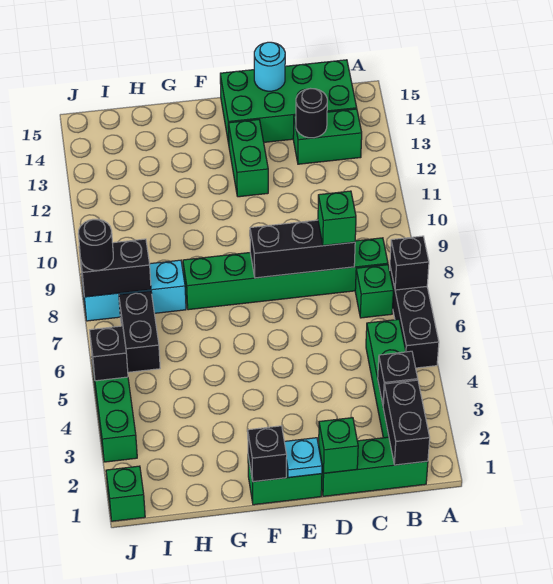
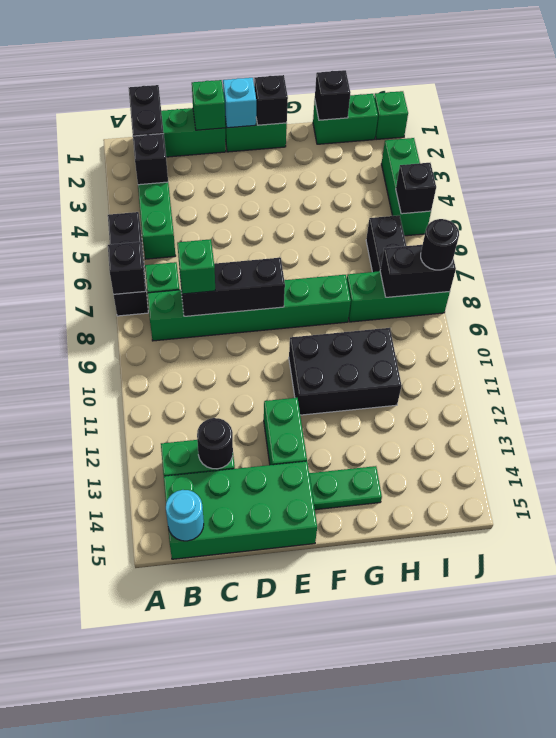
cyan 1x1 round brick [254,42,285,91] -> cyan 1x1 round brick moved to [166,490,204,541]
cyan 1x1 plate [284,438,322,477] -> cyan 1x1 brick [223,78,256,128]
none -> black 2x3 brick [289,328,402,415]
none -> green 1x2 plate [309,466,382,510]
none -> green 1x2 brick [313,94,378,144]
none -> black 1x1 brick [315,70,350,120]
cyan 1x3 brick [82,260,186,321] -> green 1x3 brick [347,271,450,322]

